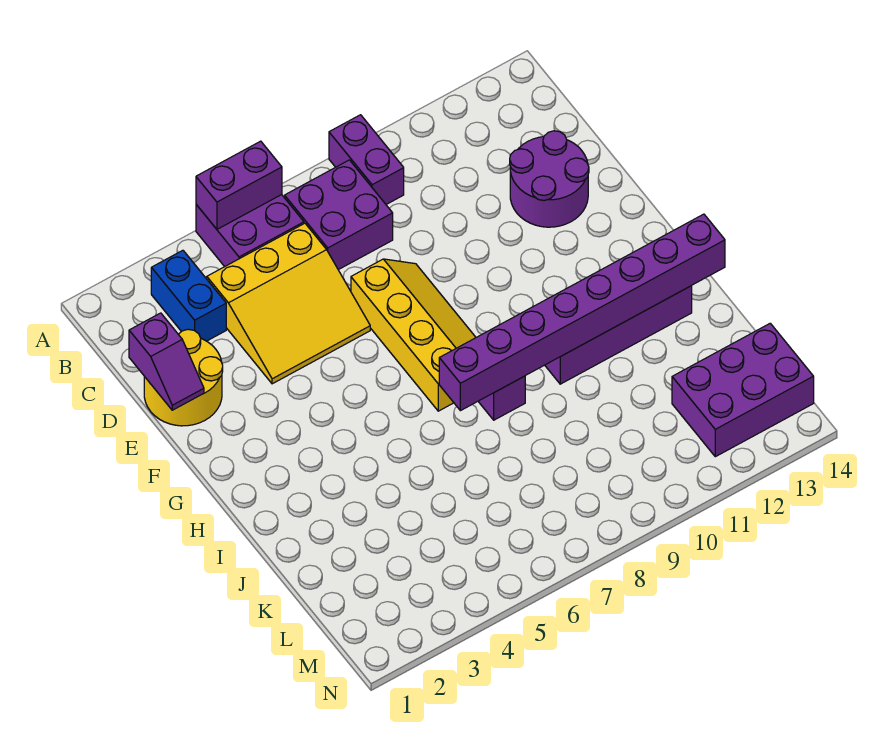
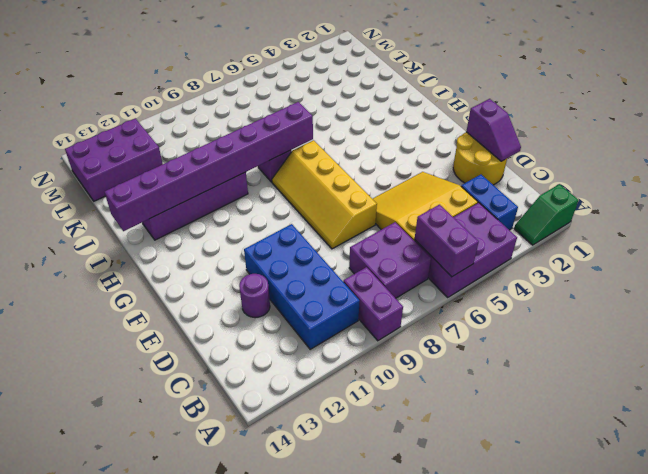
none -> green 1x2 slope [514,184,579,245]
purple 2x2 brick [196,195,304,267] -> purple 2x3 brick [414,203,517,297]
purple 1x2 brick [196,141,282,229] -> purple 1x2 brick turned to [415,205,479,277]
none -> blue 2x4 brick [244,224,360,349]
purple 1x2 slope [129,313,204,410] -> purple 1x2 slope turned to [466,99,521,161]
purple 2x2 round brick [510,131,589,227] -> purple 1x1 round brick [239,274,270,318]

